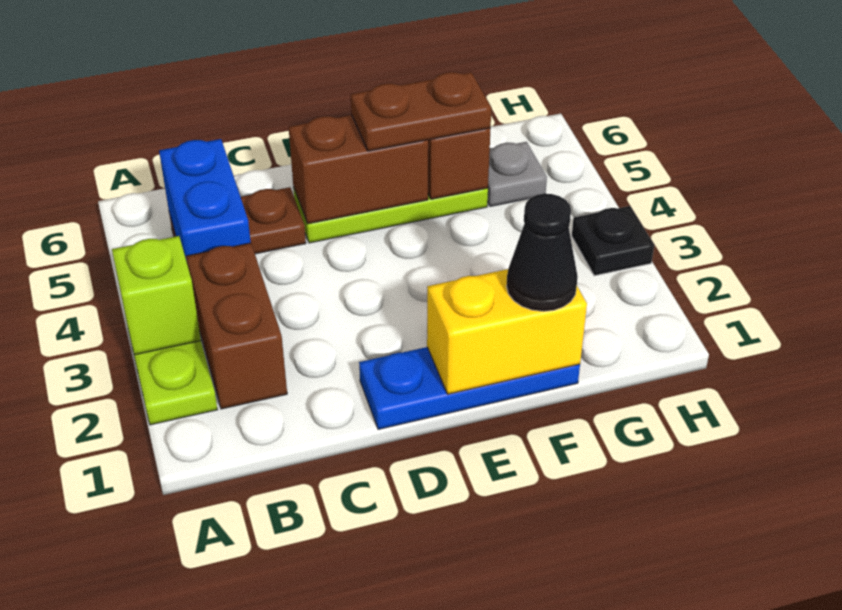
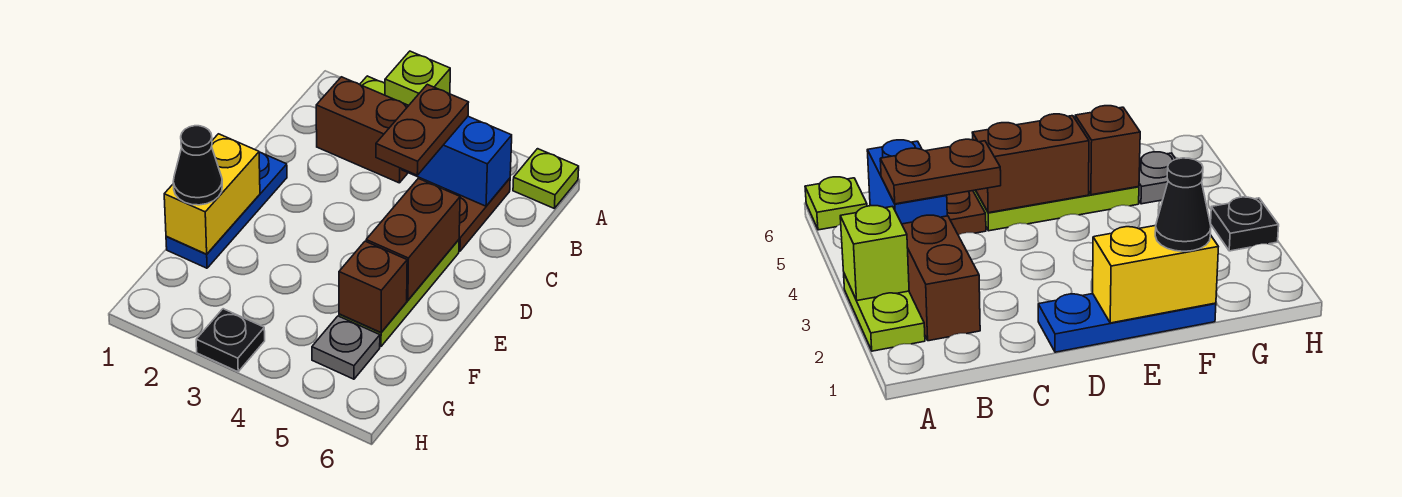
none -> lime 1x1 plate [513,149,579,208]
brown 1x2 plate [351,72,491,151] -> brown 1x2 plate moved to [376,84,469,175]

